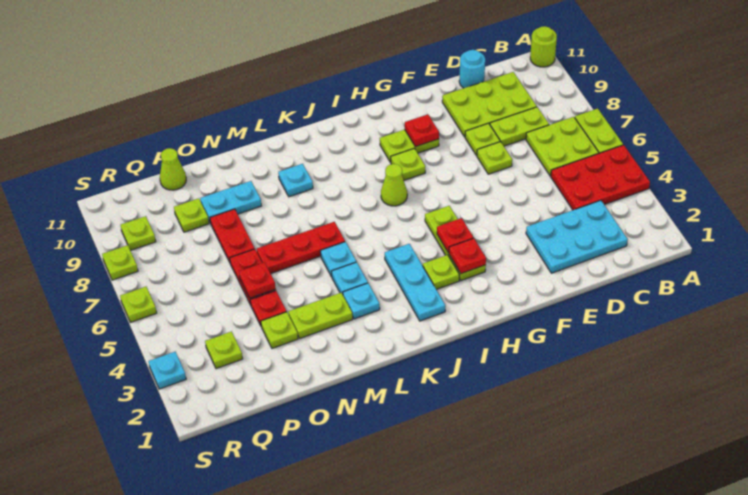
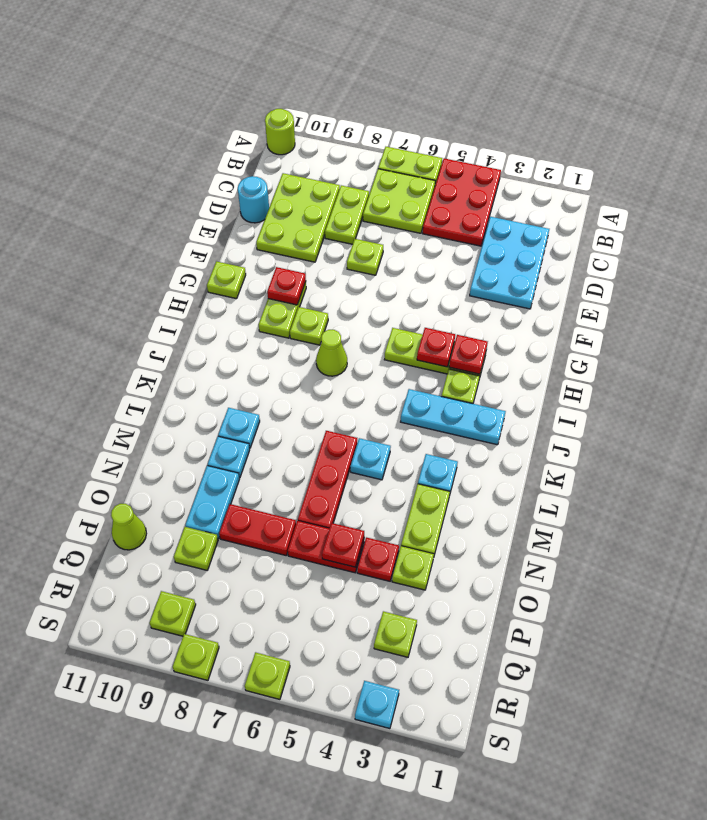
lime 1x1 plate [465,123,500,156] -> lime 1x1 plate moved to [207,261,246,299]
cyan 1x1 plate [332,262,368,294] -> cyan 1x1 plate moved to [208,436,250,478]

